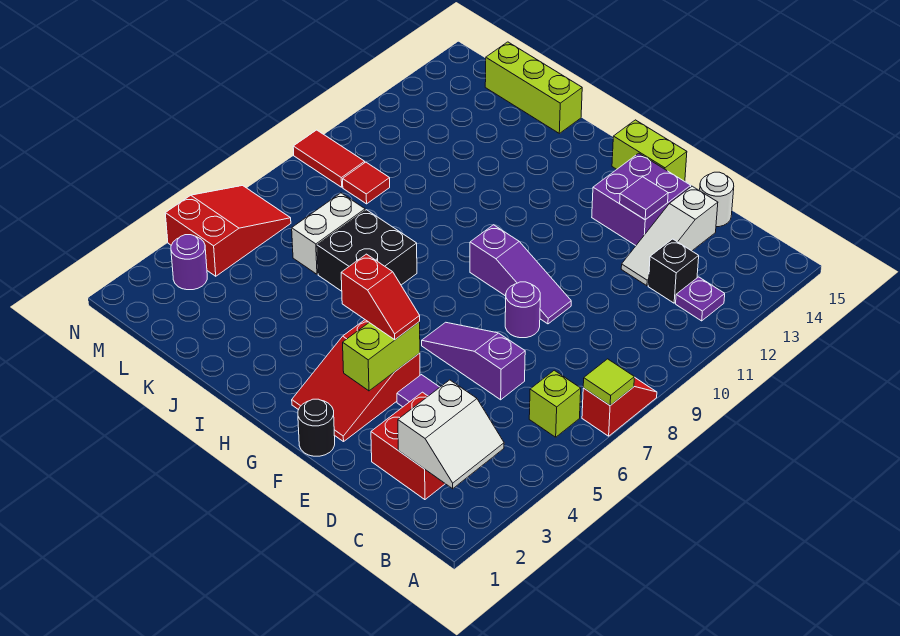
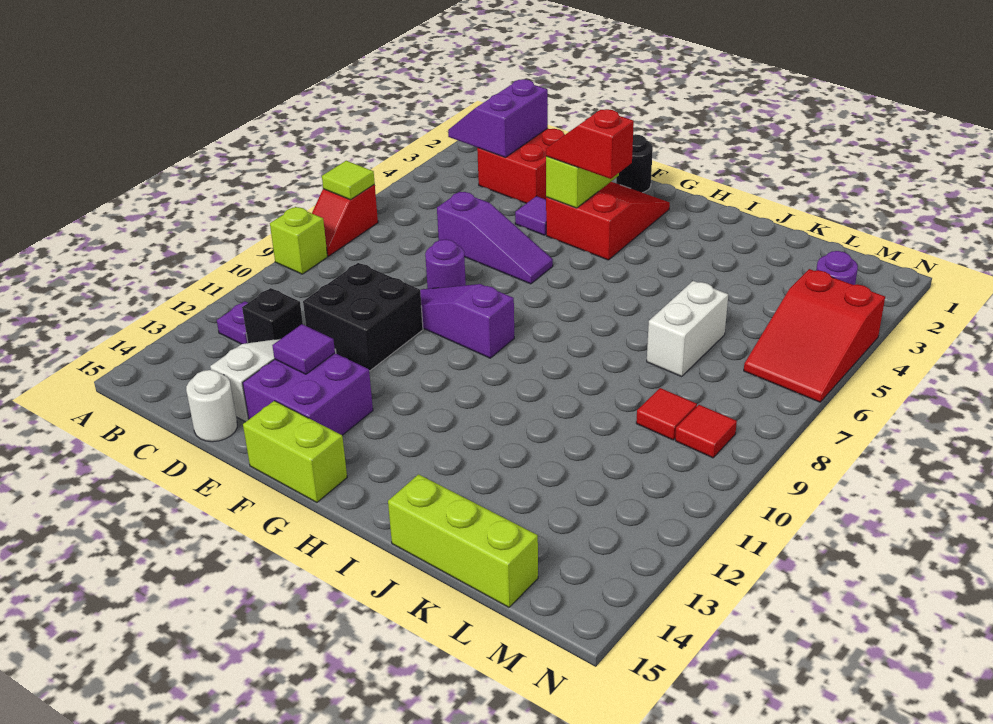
white 2x2 slope [398,380,504,489] -> purple 2x2 slope [448,79,548,157]
lime 1x1 brick [529,370,581,437] -> lime 1x1 brick moved to [270,207,327,274]
black 2x2 brick [317,210,417,291] -> black 2x2 brick moved to [303,263,423,371]
red 1x2 tile [293,130,365,187] -> red 1x1 tile [675,405,737,458]

